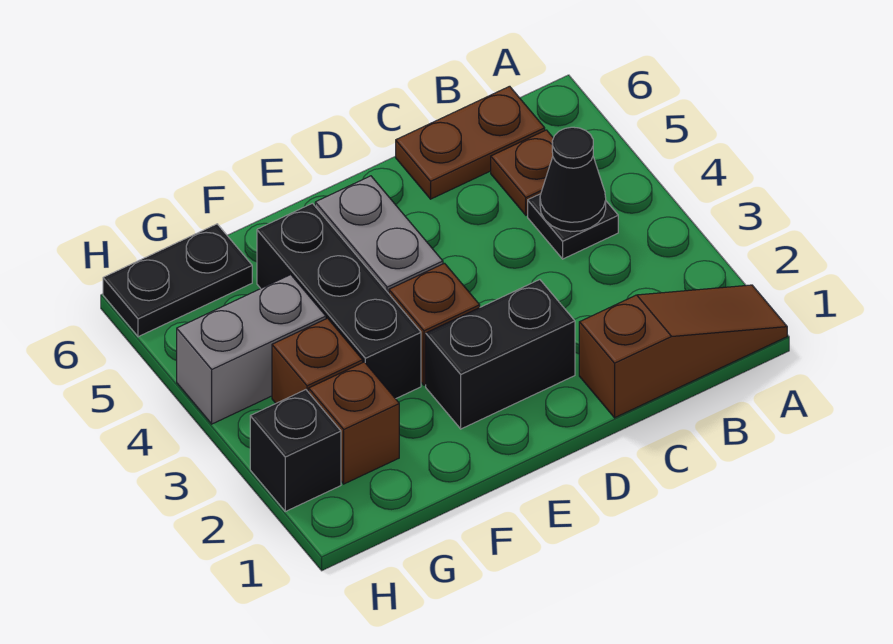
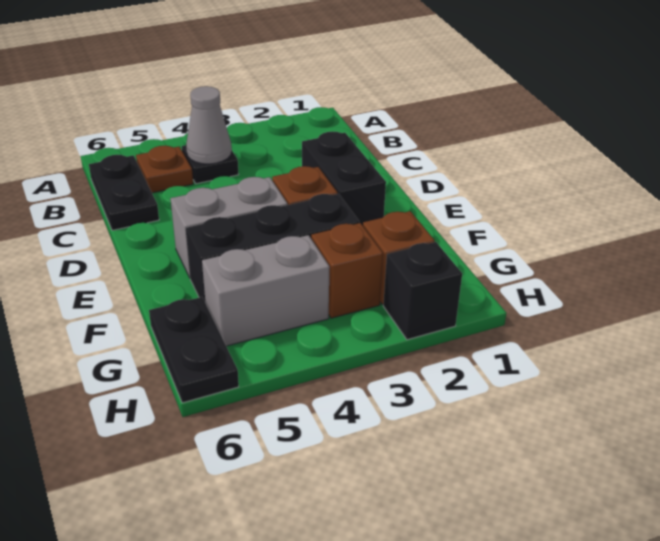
brown 1x3 slope [579,285,787,418] -> none
black 1x1 cone [540,127,606,232] -> grey 1x1 cone [186,86,232,164]
brown 1x2 plate [396,86,545,199] -> black 1x2 plate [89,155,159,230]
grey 1x2 brick [177,275,326,424] -> grey 1x2 brick turned to [202,235,330,346]

